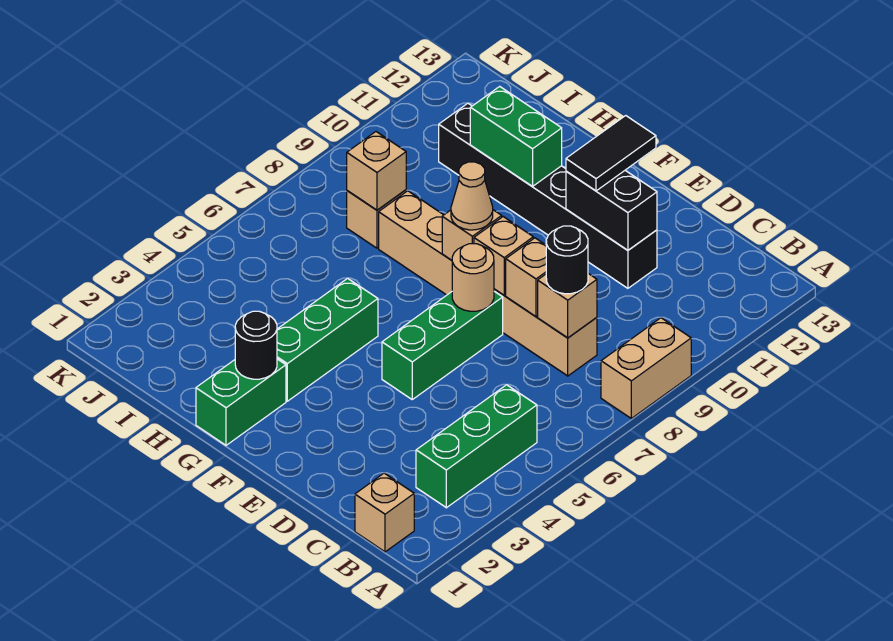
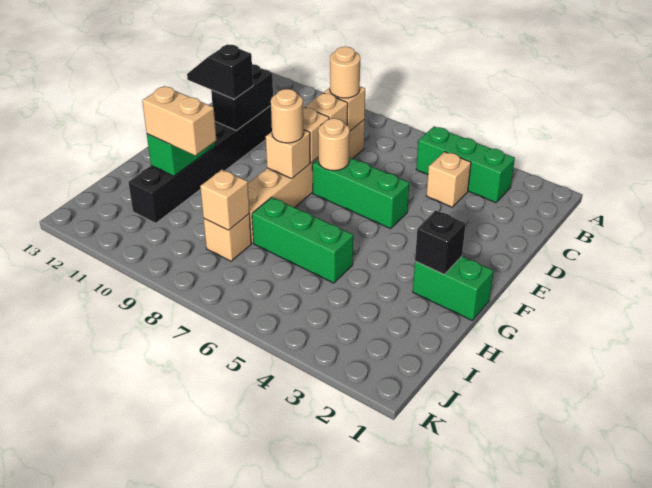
tan 1x2 brick [601,318,691,418] -> tan 1x2 brick moved to [142,86,216,156]
tan 1x1 brick [355,473,414,552] -> tan 1x1 brick moved to [426,152,471,207]
black 1x1 round brick [546,226,588,294] -> tan 1x1 round brick [330,47,360,98]
black 1x2 tile [566,116,656,191] -> black 1x2 slope [187,44,253,99]
tan 1x1 cone [451,162,493,230] -> tan 1x1 round brick [271,89,304,143]
black 1x1 round brick [235,311,277,379] -> black 1x1 brick [415,210,466,274]
green 1x3 brick [277,278,378,401] -> green 1x3 brick moved to [252,197,353,283]

